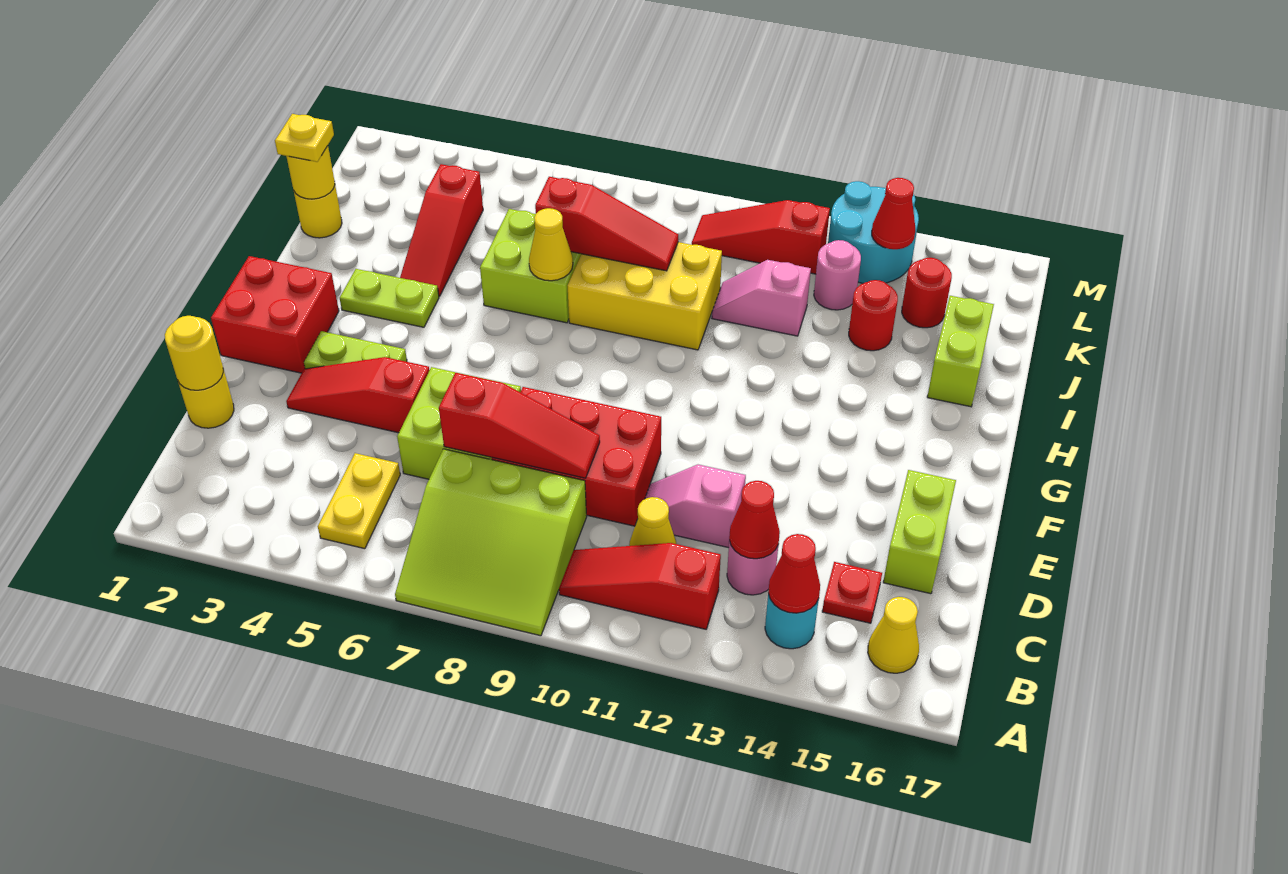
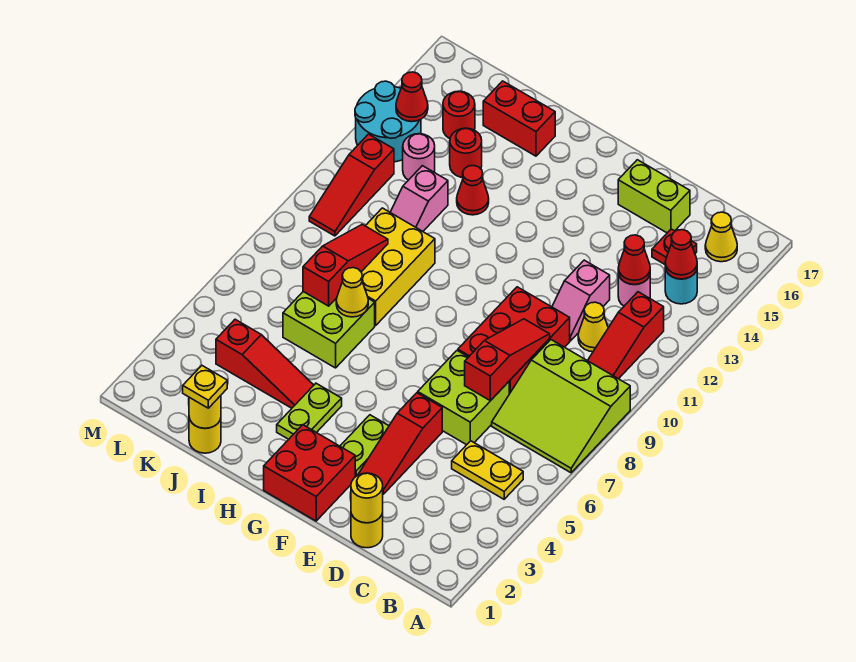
lime 3x3 slope [395,449,587,636] -> lime 3x3 slope turned to [492,340,630,473]
none -> red 1x1 cone [457,165,489,215]
lime 1x2 brick [927,296,994,407] -> red 1x2 brick [483,81,555,156]

